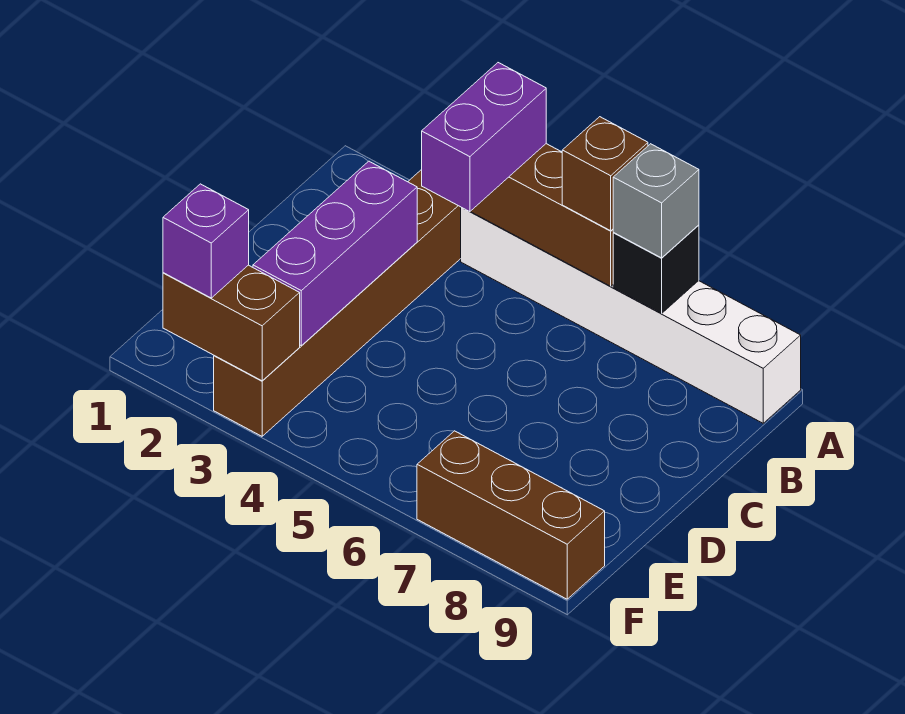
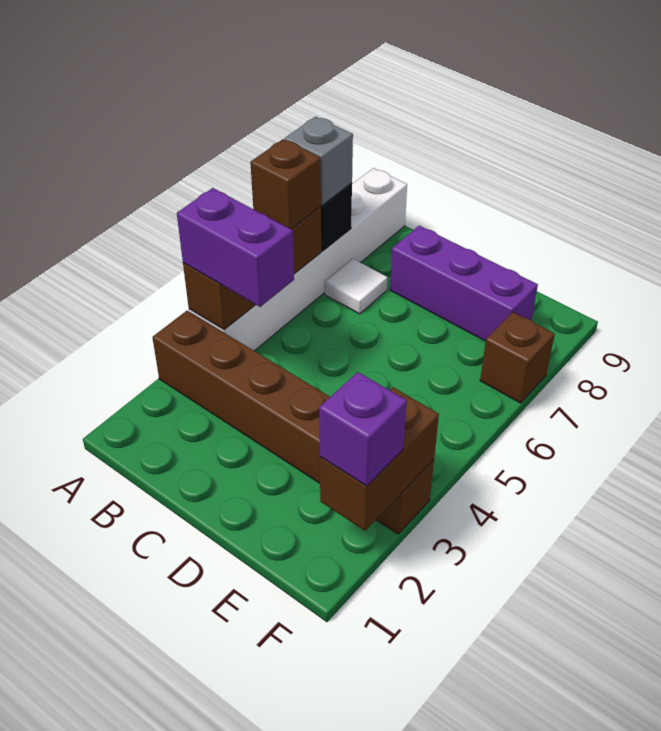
none -> white 1x1 tile [325,259,388,314]
purple 1x3 brick [253,161,417,345] -> purple 1x3 brick moved to [390,226,538,341]
brown 1x3 brick [417,431,605,599] -> brown 1x1 brick [480,312,555,403]

